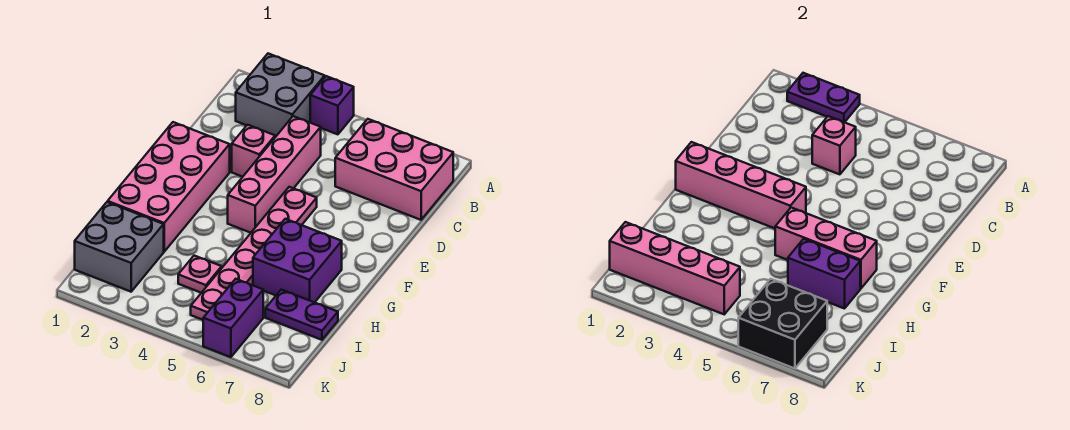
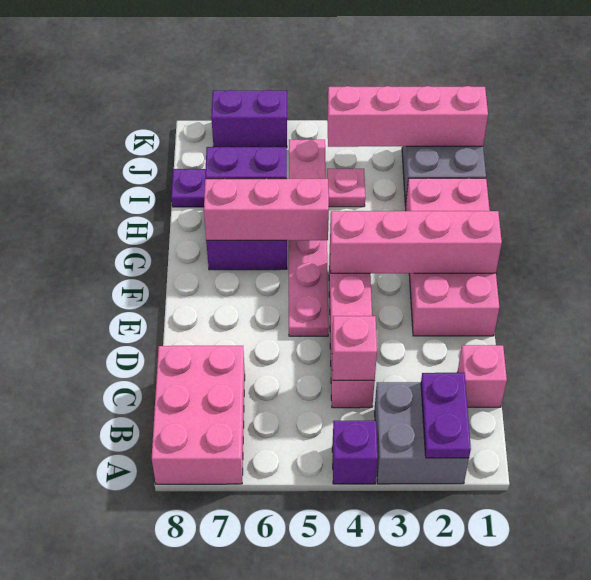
purple 1x2 plate [787,73,860,122] -> purple 1x2 plate turned to [421,373,471,458]
pink 2x3 brick [335,119,453,220] -> pink 2x3 brick turned to [152,346,245,484]
pink 1x1 brick [232,125,275,177] -> pink 1x1 brick moved to [457,345,507,407]
purple 1x2 brick [203,279,263,357] -> purple 1x2 brick turned to [211,90,287,147]
black 2x2 brick [738,279,827,368] -> none

